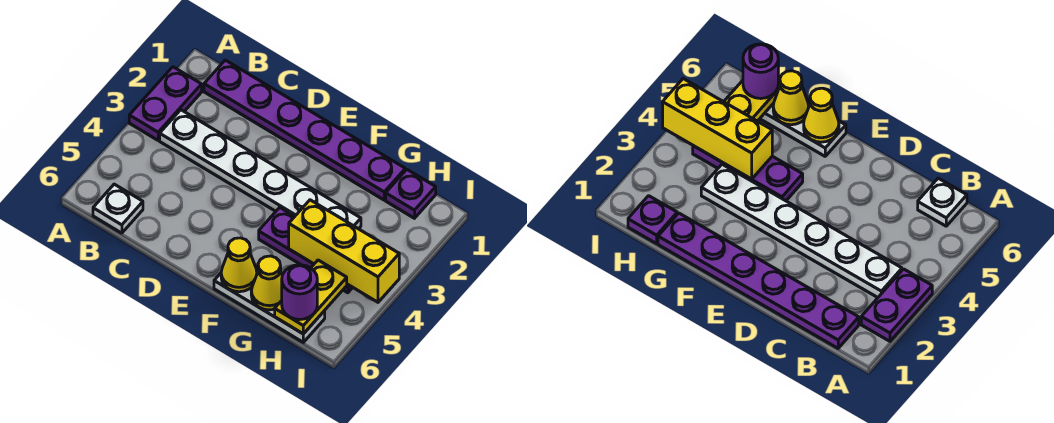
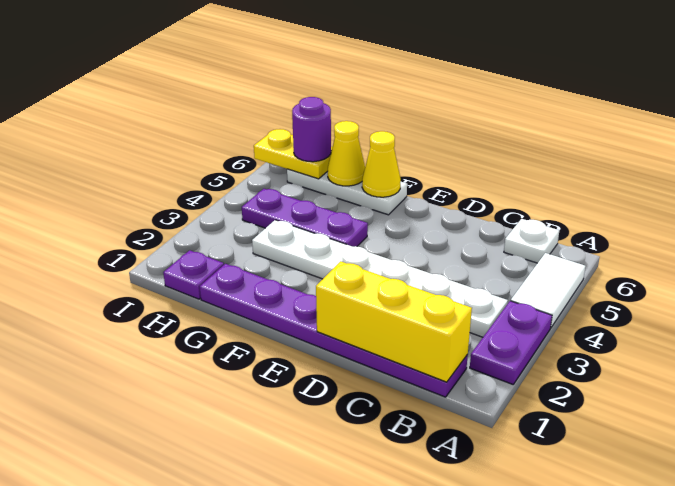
none -> white 1x2 tile [511,253,586,328]
yellow 1x3 brick [289,200,399,302] -> yellow 1x3 brick moved to [316,261,472,382]
yellow 1x2 plate [275,260,347,334] -> yellow 1x2 plate turned to [254,129,332,179]

